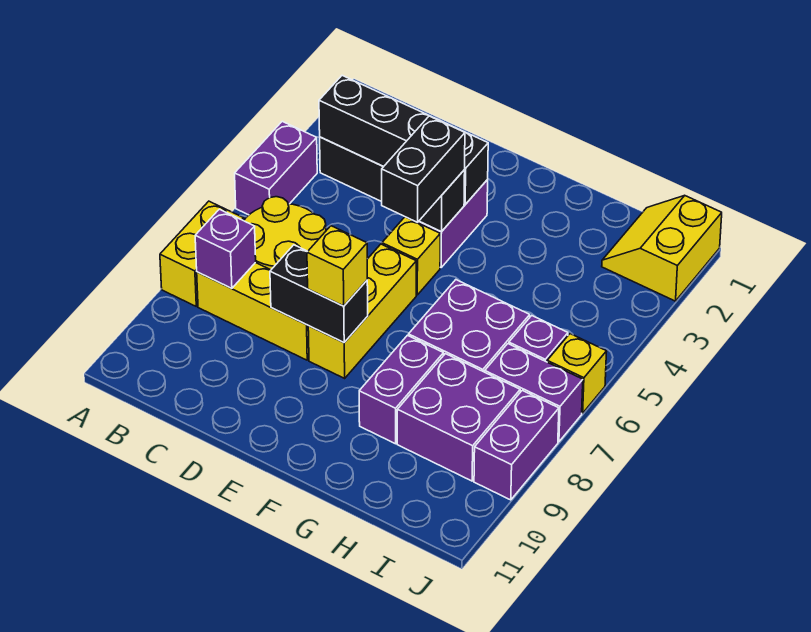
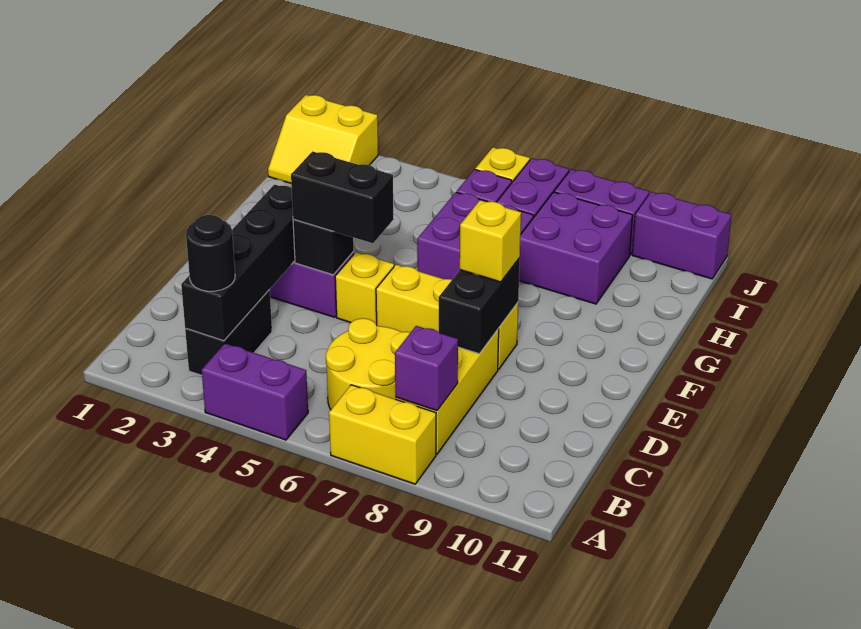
none -> black 1x1 round brick [186,215,235,291]
purple 1x2 brick [359,335,444,444] -> purple 1x2 brick moved to [632,192,731,279]

